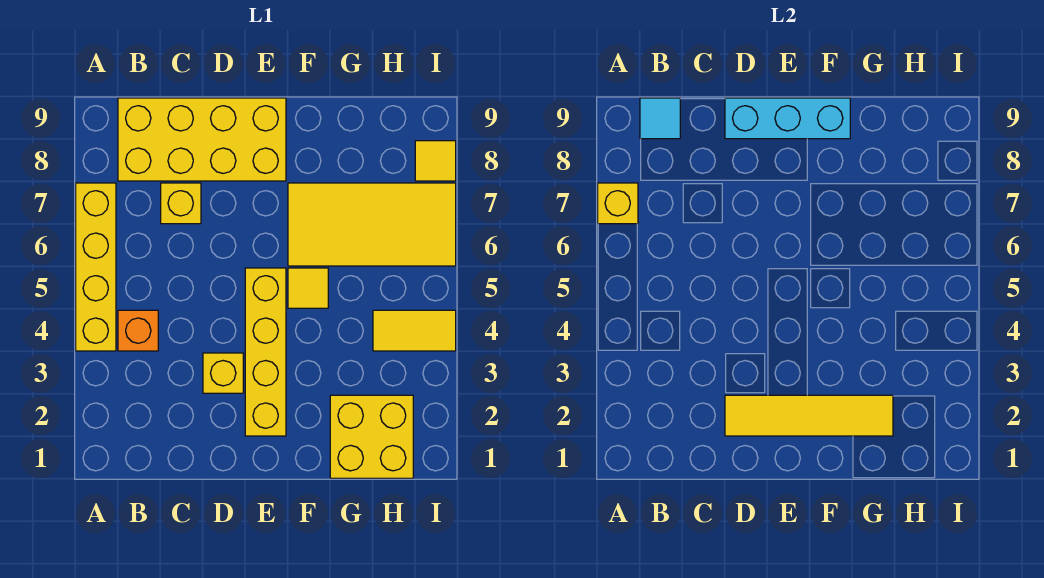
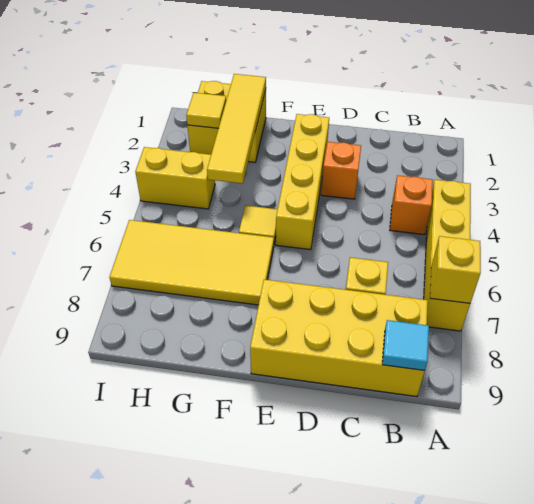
yellow 1x4 tile [725,395,893,436] -> yellow 1x4 tile turned to [207,74,266,183]
yellow 1x1 brick [203,353,243,393] -> orange 1x1 brick [321,142,361,199]
cyan 1x3 brick [725,98,850,139] -> none
yellow 1x2 tile [373,310,456,351] -> yellow 1x2 brick [135,147,215,209]
yellow 1x1 tile [415,141,456,181] -> yellow 1x1 tile moved to [186,93,226,128]

